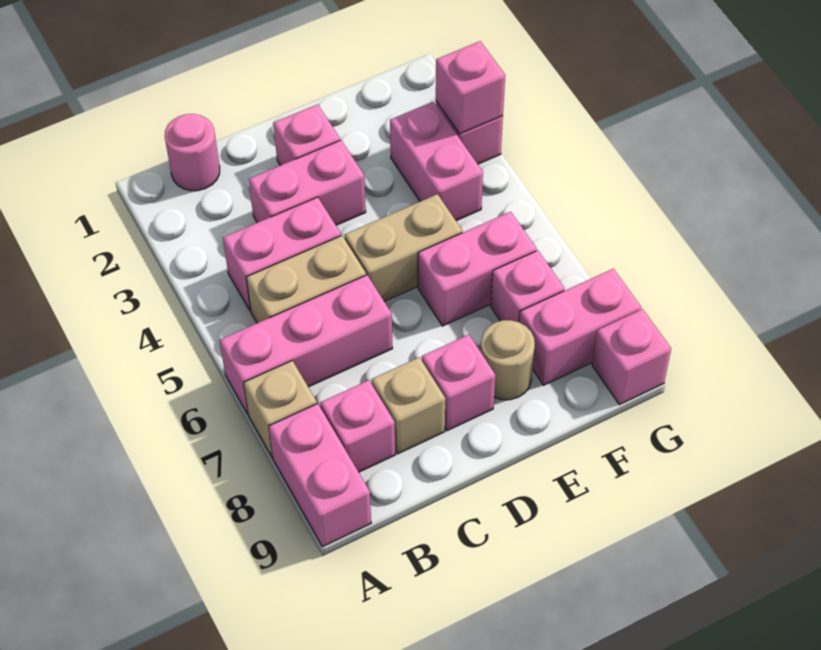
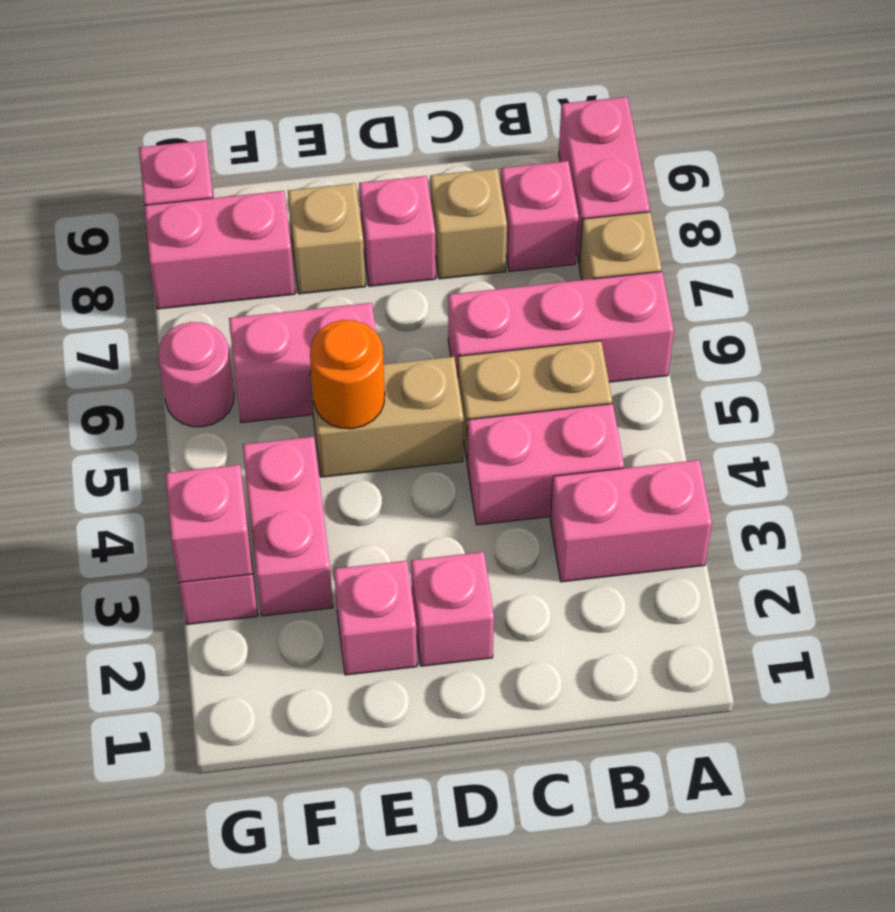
pink 1x1 round brick [165,114,220,191] -> pink 1x1 round brick moved to [158,322,234,427]
pink 1x2 brick [249,140,366,225] -> pink 1x2 brick moved to [550,460,712,582]
none -> orange 1x1 round brick [310,320,385,429]
tan 1x1 round brick [481,320,535,400] -> tan 1x1 brick [288,183,365,294]
pink 1x1 brick [491,251,565,322] -> pink 1x1 brick moved to [334,561,417,675]

